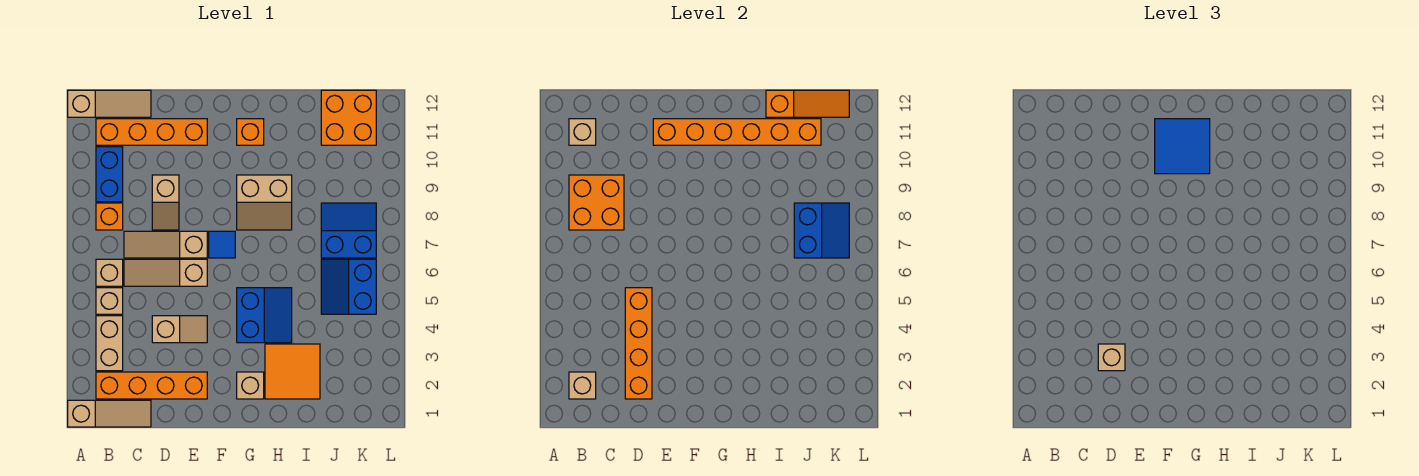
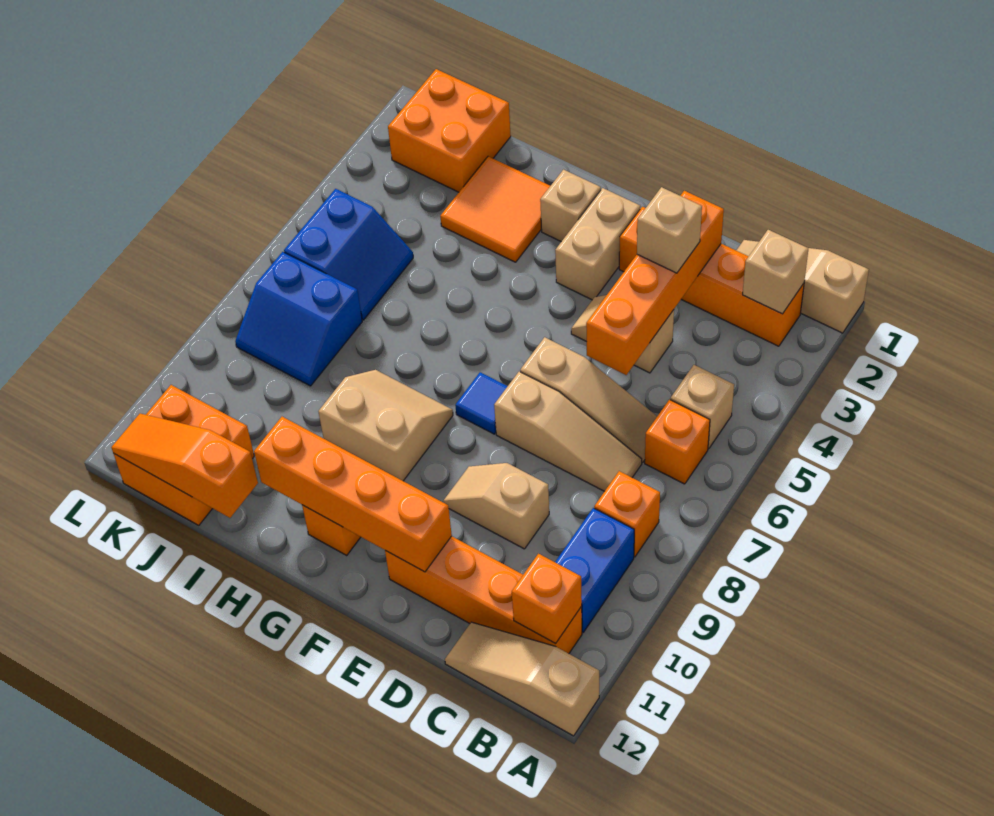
tan 1x2 brick [96,316,123,371] -> tan 1x2 brick moved to [555,188,640,300]
tan 1x1 brick [96,259,123,286] -> orange 1x1 brick [645,400,710,484]
orange 2x2 brick [569,175,624,230] -> orange 2x2 brick moved to [388,69,511,192]
tan 1x1 brick [569,119,596,145] -> orange 1x1 brick [512,554,582,644]
tan 1x2 slope [152,175,179,230] -> tan 1x2 slope turned to [443,463,549,549]
orange 1x6 brick [653,119,821,145] -> orange 1x4 brick [254,417,452,572]
blue 2x2 tile [1155,119,1210,174] -> none
blue 2x2 slope [237,288,292,343] -> none
blue 2x2 slope [794,203,849,258] -> none

